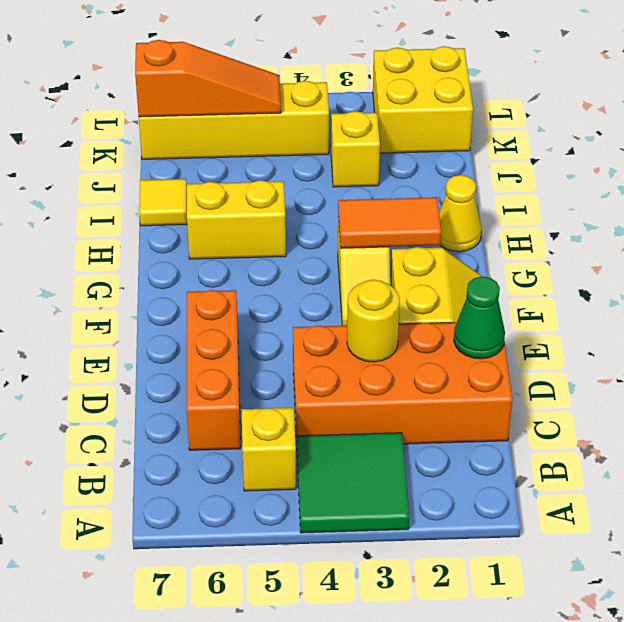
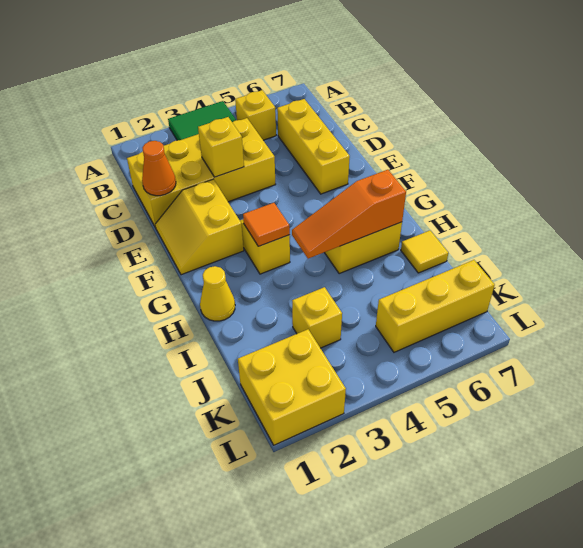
orange 2x4 brick [293,322,512,444] -> yellow 2x4 brick [127,118,276,228]
orange 1x3 brick [187,290,240,450] -> yellow 1x3 brick [277,99,350,194]
green 1x1 cone [454,276,505,359] -> orange 1x1 cone [142,141,176,196]
yellow 1x1 round brick [347,280,400,362] -> yellow 1x1 brick [198,117,244,177]
orange 1x2 tile [338,197,441,248] -> orange 1x1 tile [243,203,290,246]
yellow 1x4 brick [139,81,329,159] -> yellow 1x3 brick [376,260,495,352]
orange 1x3 slope [135,40,281,117] -> orange 1x3 slope moved to [292,170,406,259]

